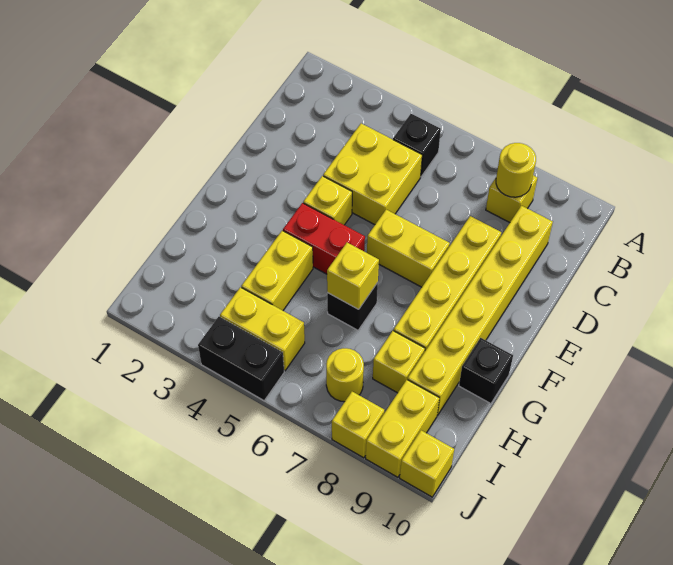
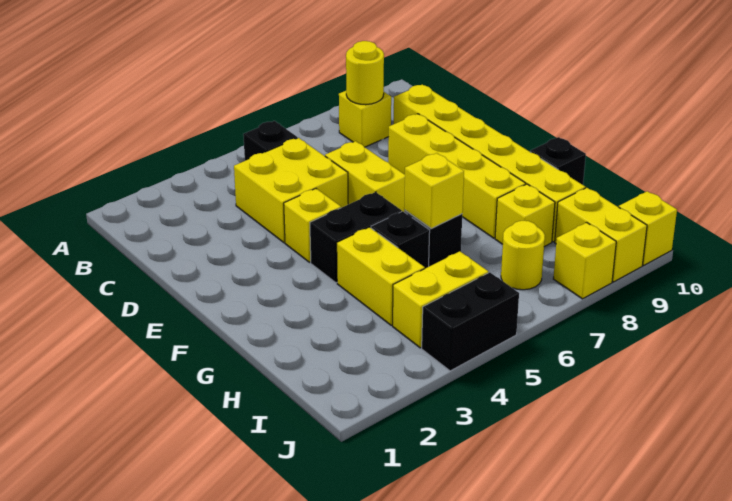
yellow 1x2 brick [367,210,450,287] -> yellow 1x2 brick turned to [325,141,405,212]
red 1x2 brick [283,203,365,274] -> black 1x2 brick [310,192,402,283]
none -> black 1x1 brick [371,211,430,268]

